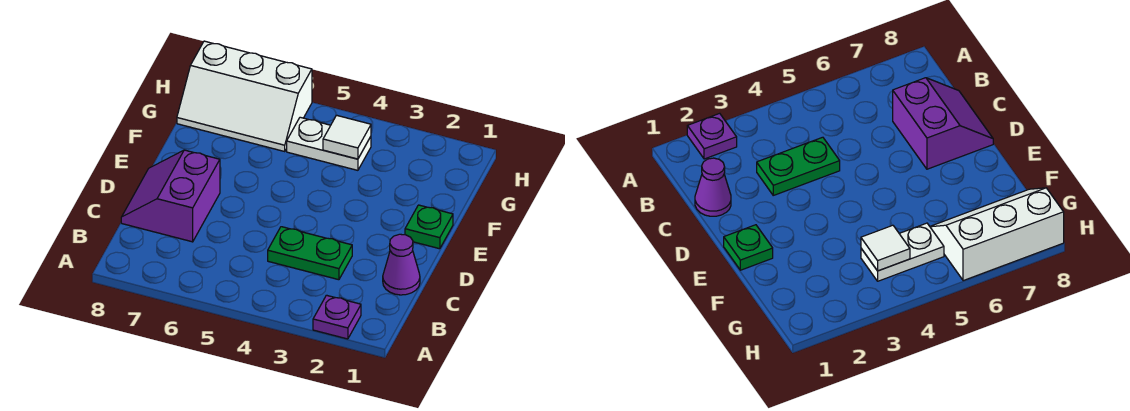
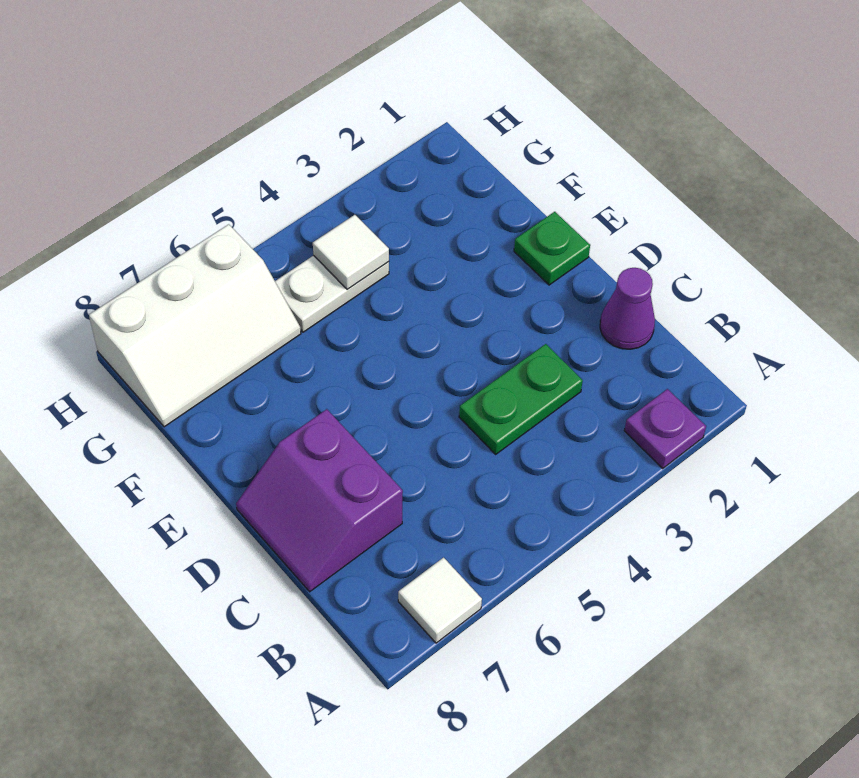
none -> white 1x1 tile [398,558,482,643]

